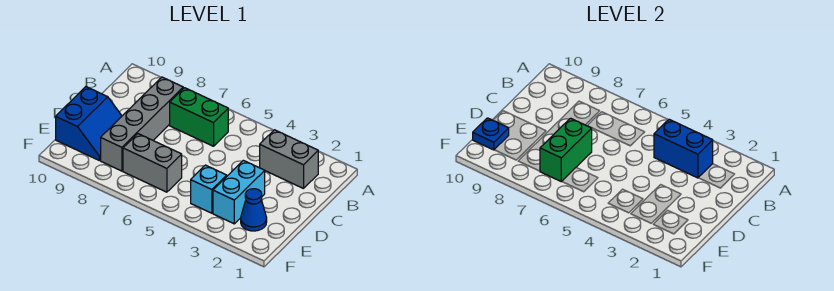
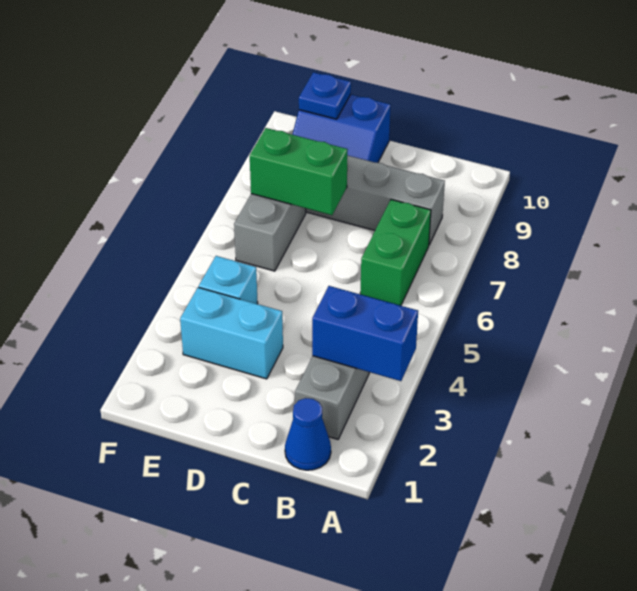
blue 1x2 brick [654,119,713,178] -> blue 1x2 brick turned to [312,286,418,381]
blue 1x1 cone [241,189,267,231] -> blue 1x1 cone moved to [285,398,331,470]

